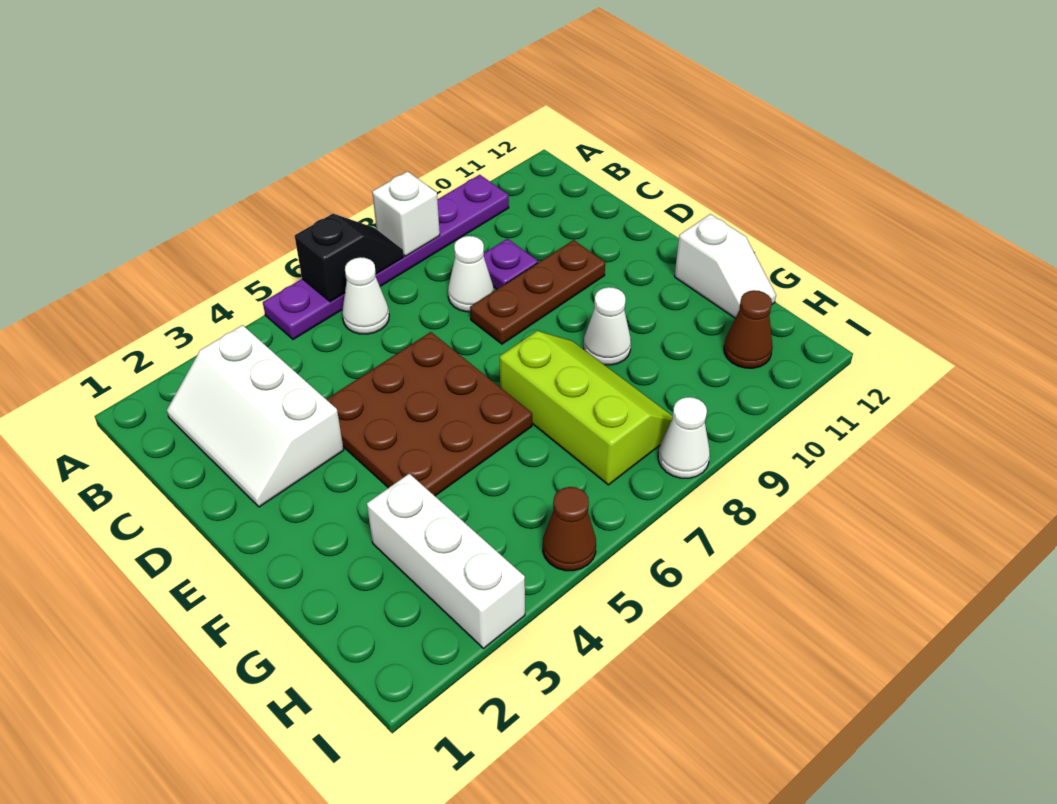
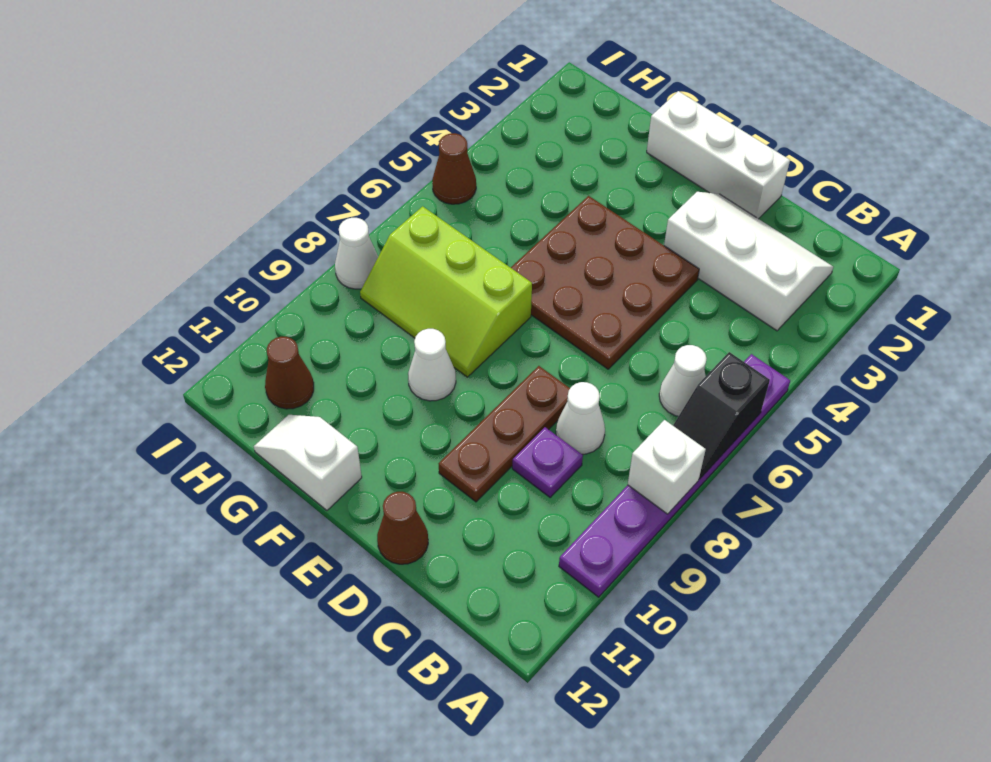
none -> brown 1x1 cone [377,492,428,564]
white 1x3 brick [367,474,525,649] -> white 1x3 brick moved to [647,91,790,219]

